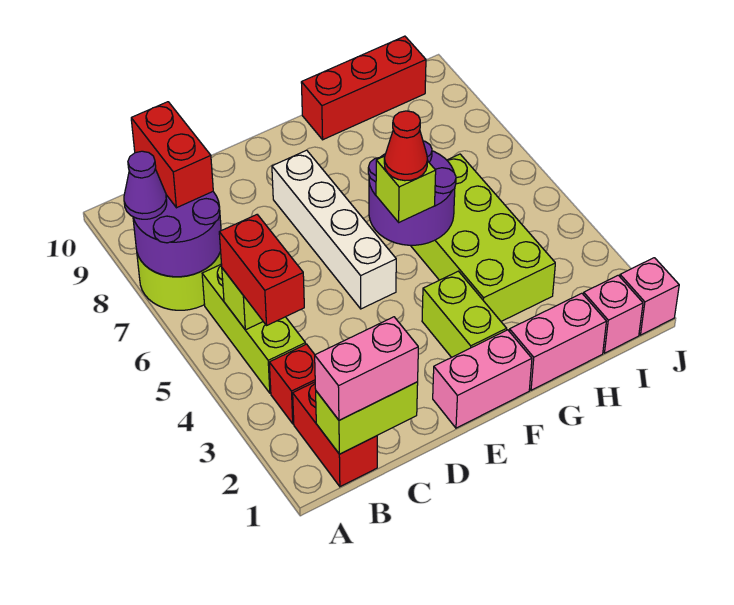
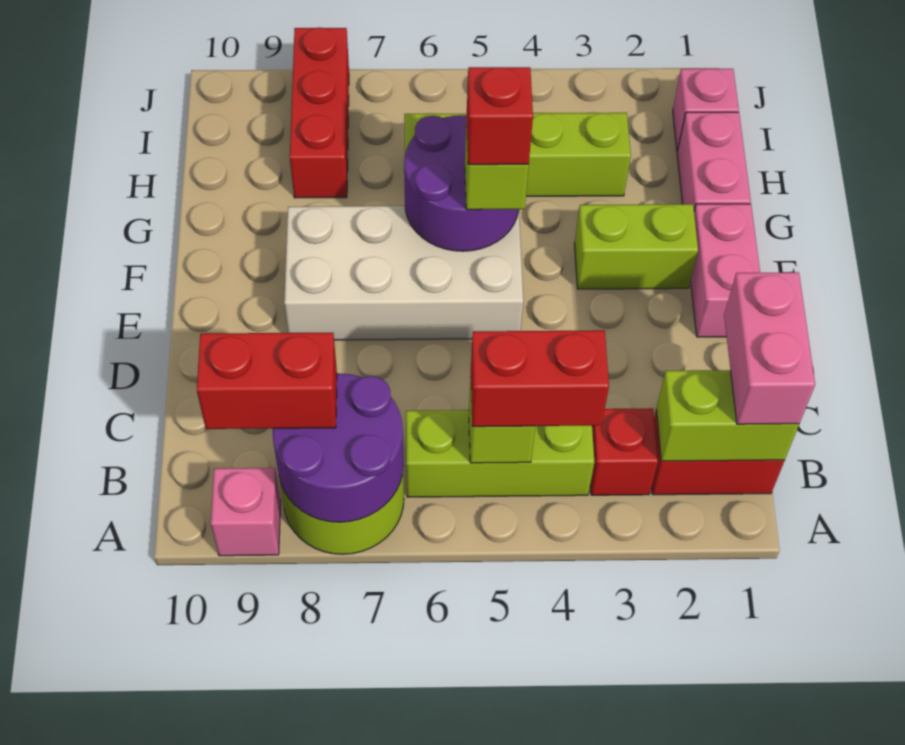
purple 1x1 cone [124,151,167,219] -> none
lime 1x2 brick [316,382,418,454] -> lime 1x2 brick turned to [656,370,799,461]
white 1x4 brick [272,150,396,309] -> white 2x4 brick [284,206,523,340]
red 1x1 cone [384,111,428,181] -> red 1x1 brick [467,67,533,165]
lime 2x4 brick [410,154,555,321] -> lime 1x4 brick [404,113,631,196]
red 1x3 brick [301,36,426,140] -> red 1x3 brick moved to [290,27,349,198]
pink 1x1 brick [620,258,679,335] -> pink 1x1 brick moved to [211,468,281,556]

